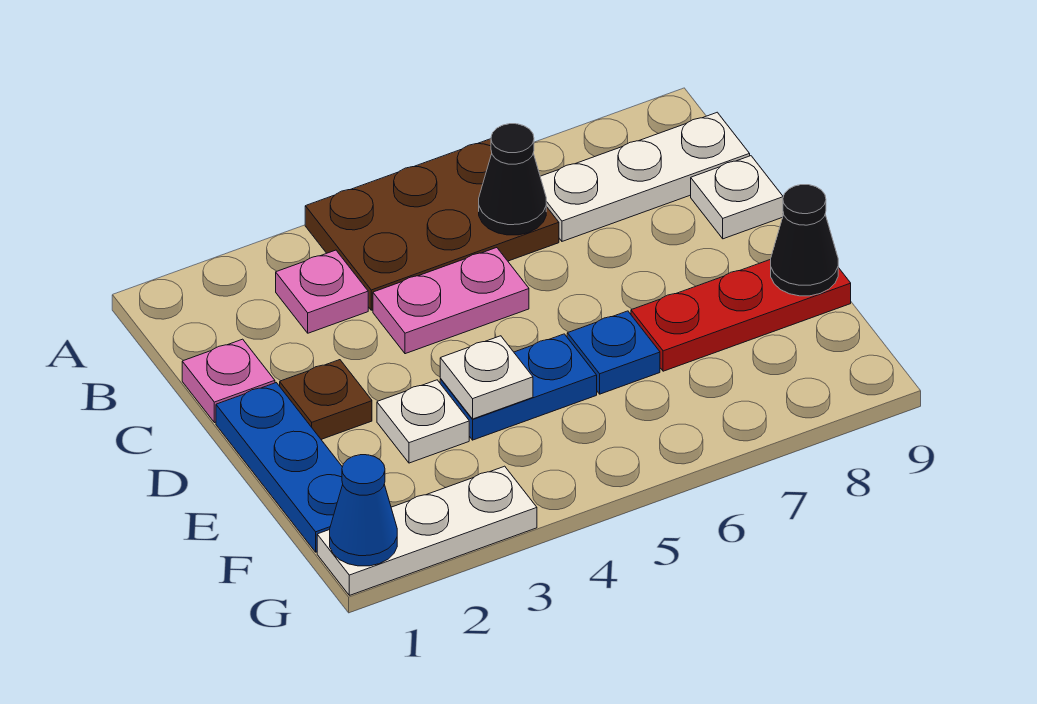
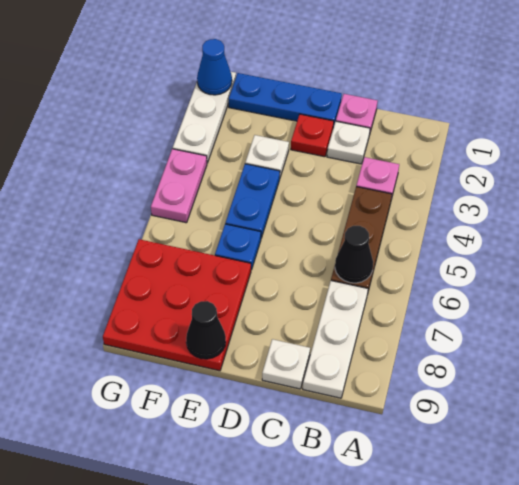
brown 2x3 plate [305,139,559,310] -> brown 1x3 plate [331,187,392,294]
pink 1x2 plate [373,248,529,354] -> pink 1x2 plate moved to [151,149,207,223]
brown 1x1 plate [280,360,372,439] -> red 1x1 plate [291,114,334,157]
white 1x1 plate [440,336,533,419] -> white 1x1 plate moved to [327,121,370,164]
red 1x3 plate [631,259,851,371] -> red 3x3 plate [103,239,251,371]

